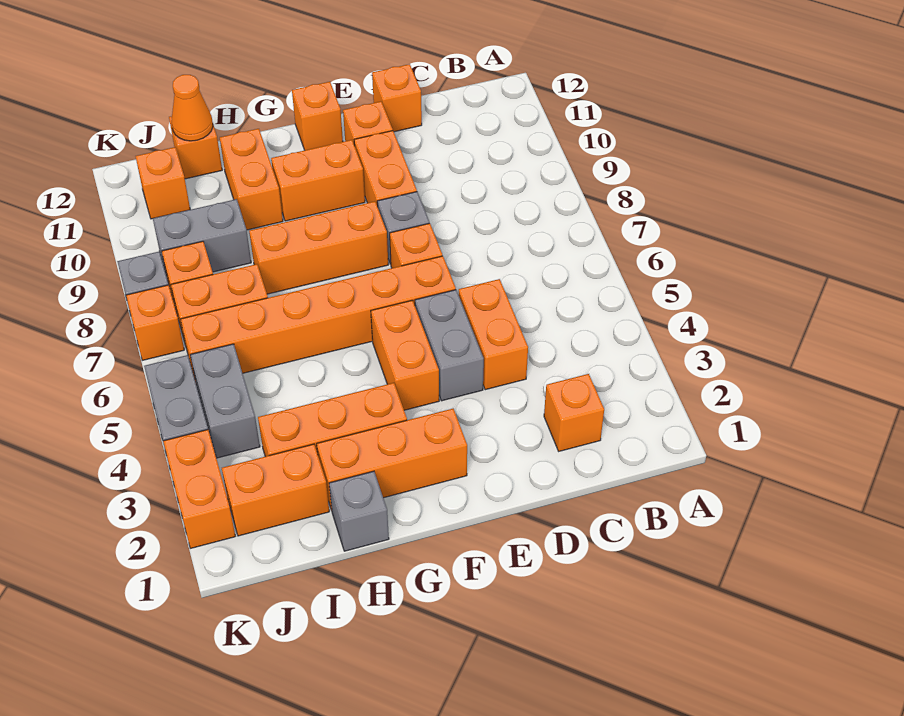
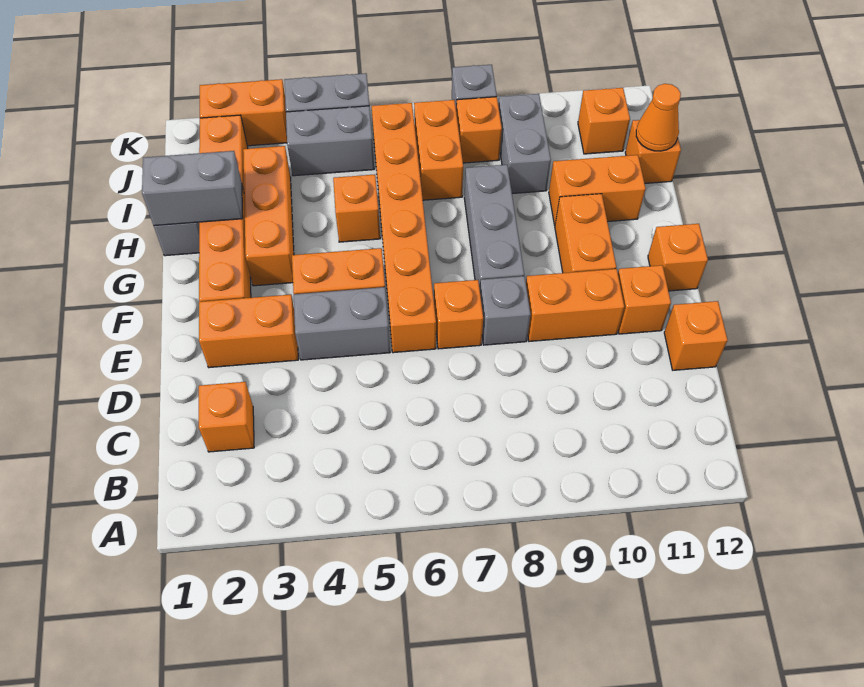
orange 1x2 brick [459,279,528,390] -> orange 1x2 brick moved to [199,295,298,368]
orange 1x3 brick [249,201,388,294] -> grey 1x3 brick [464,165,524,288]
none -> grey 1x2 brick [142,151,243,226]
orange 1x1 brick [126,285,184,360] -> orange 1x1 brick moved to [333,175,380,242]

